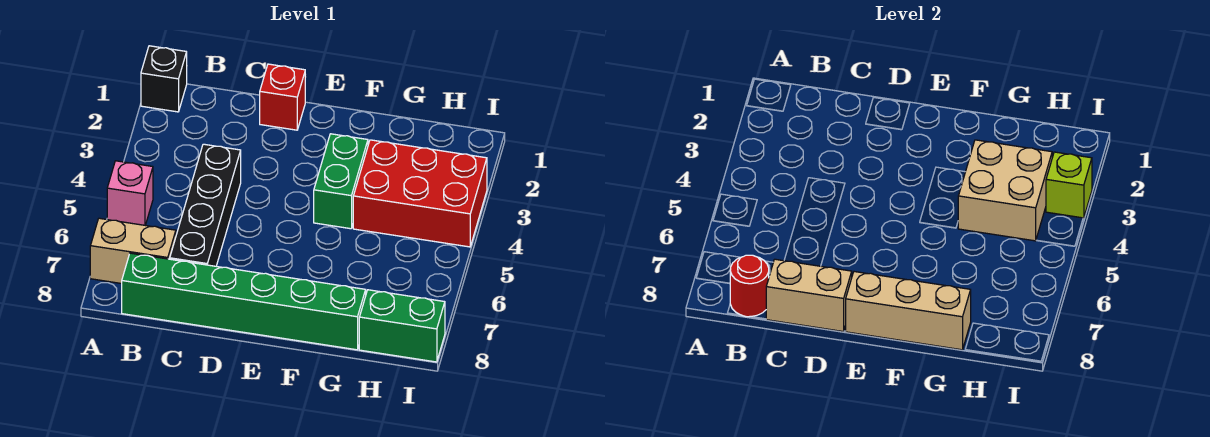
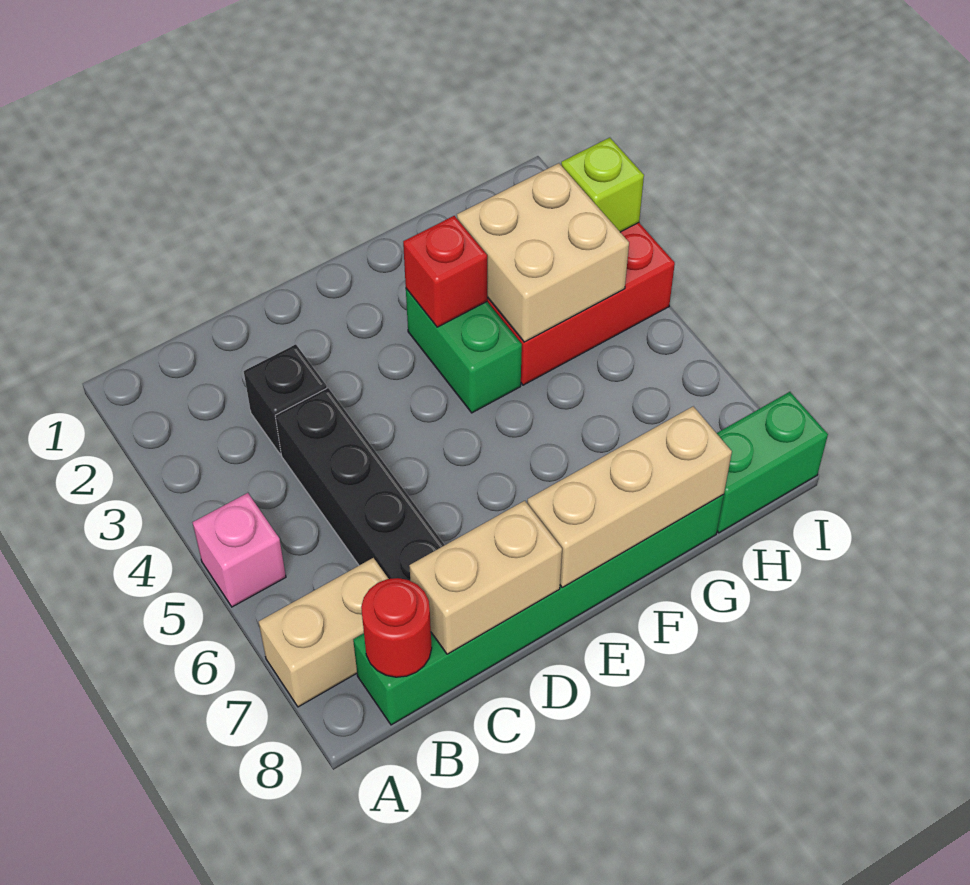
black 1x1 brick [141,46,187,112] -> black 1x1 brick moved to [244,344,327,455]
red 1x1 brick [260,64,305,130] -> red 1x1 brick moved to [403,216,487,327]

